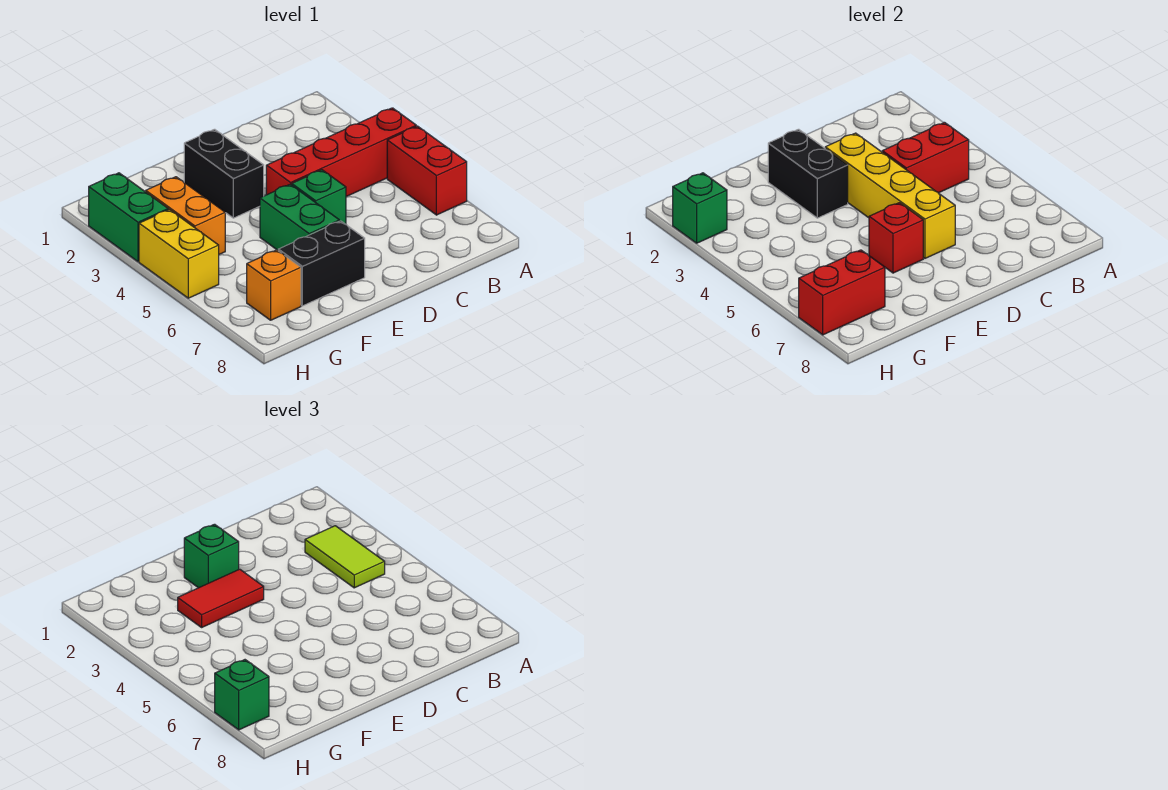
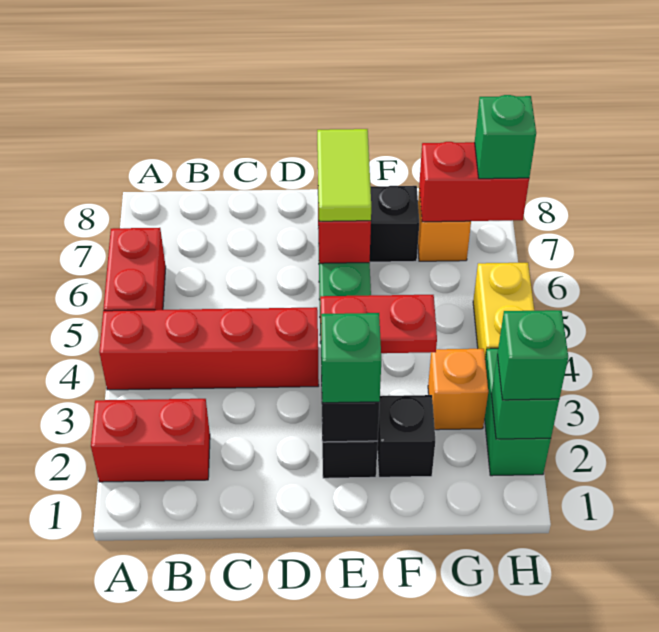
lime 1x2 tile [305,526,385,588] -> lime 1x2 tile moved to [317,129,371,221]
red 1x2 brick [882,122,969,193] -> red 1x2 brick moved to [91,399,210,482]
yellow 1x4 brick [825,133,955,258] -> none
green 1x1 brick [292,170,346,224] -> green 1x1 brick moved to [497,310,568,400]
red 1x2 tile [178,569,264,627] -> red 1x2 plate [320,295,437,353]
none -> black 1x1 brick [377,395,435,477]
orange 1x2 brick [146,177,225,254] -> orange 1x1 brick [428,349,488,430]

